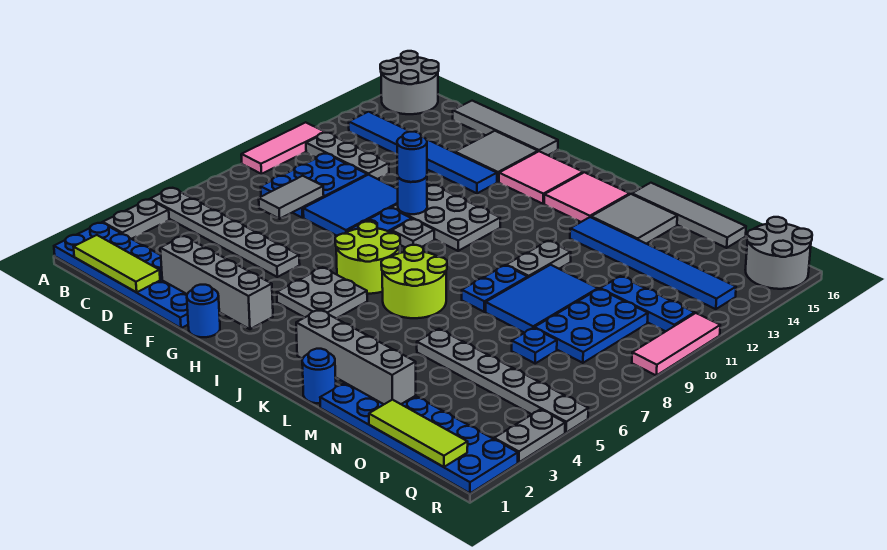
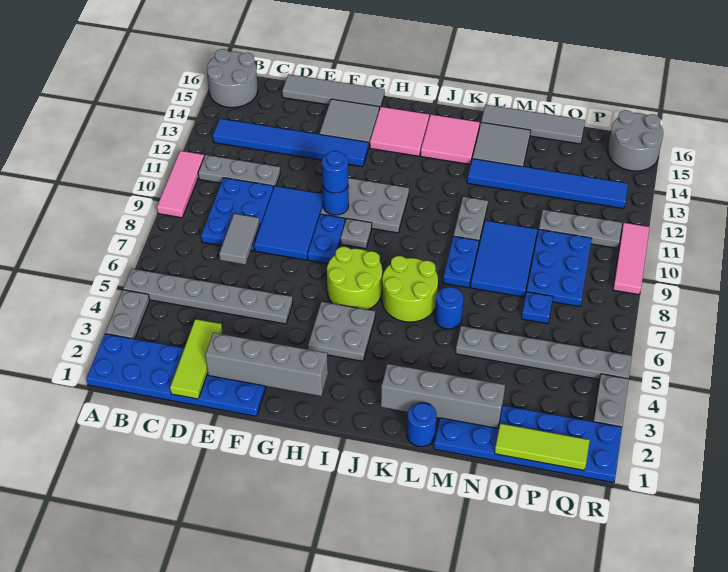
lime 1x3 tile [74,235,160,292] -> lime 1x3 tile turned to [170,319,222,399]
blue 1x1 round brick [187,285,220,337] -> blue 1x1 round brick moved to [435,287,463,329]
blue 1x3 plate [600,276,695,331] -> grey 1x3 plate [539,210,622,248]

